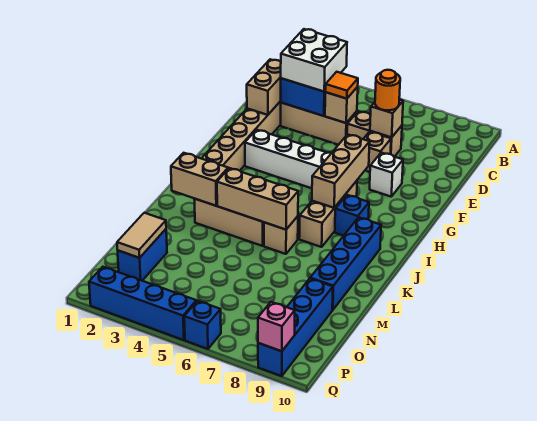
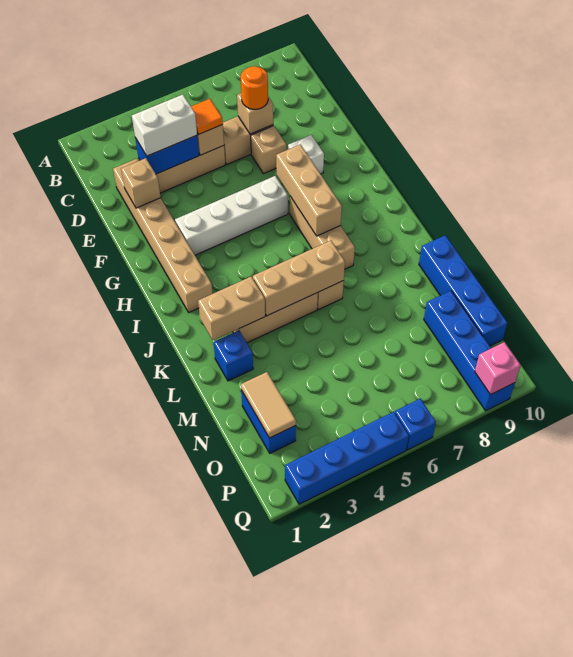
white 2x2 brick [281,29,347,92] -> white 1x2 brick [132,95,197,156]
tan 1x2 brick [247,59,281,115] -> tan 1x1 brick [121,158,161,208]
blue 1x1 brick [335,195,369,236] -> blue 1x1 brick moved to [214,331,253,381]
blue 1x4 brick [310,217,381,310] -> blue 1x4 brick moved to [419,235,508,346]

